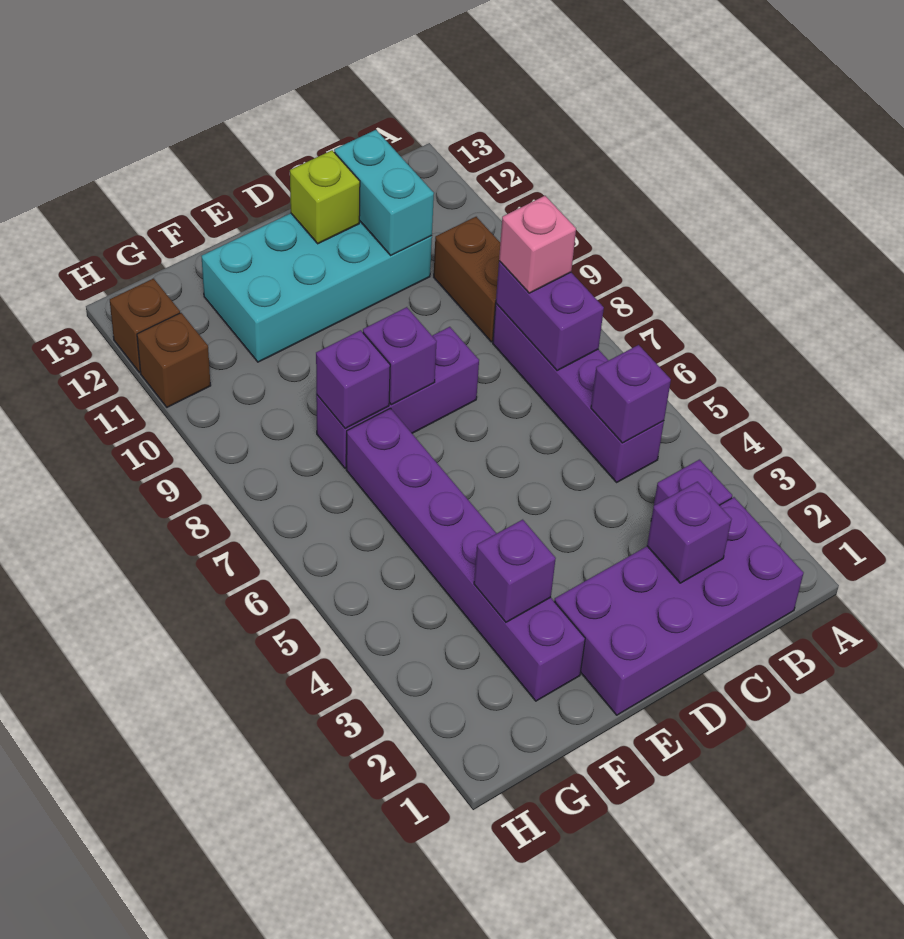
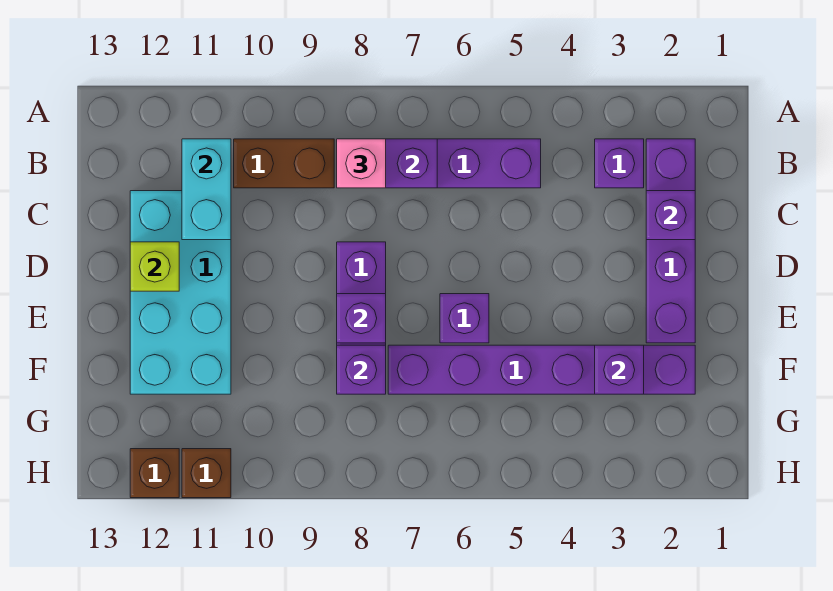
purple 2x4 brick [554,497,804,715] -> purple 1x4 brick [646,139,695,343]
purple 1x1 brick [591,345,671,443] -> purple 1x1 brick moved to [440,294,489,343]
cyan 1x2 brick [334,130,434,255] -> cyan 1x2 brick turned to [182,139,231,240]

